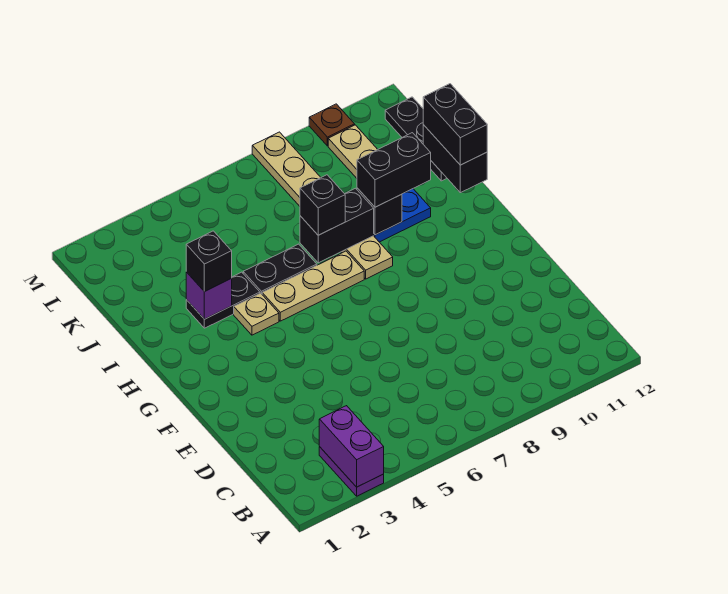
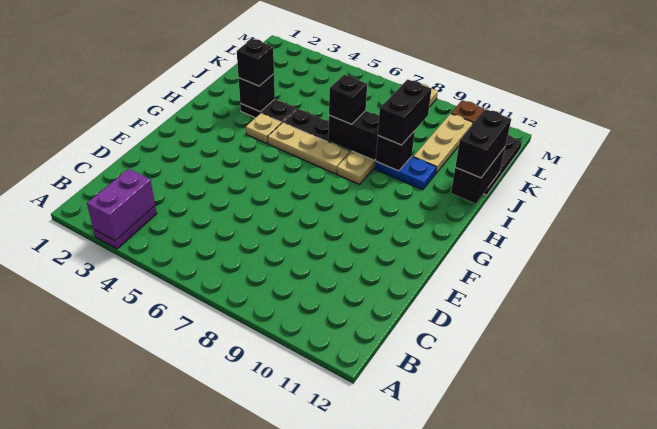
purple 1x1 brick [186,272,232,319] -> black 1x1 brick [239,74,275,112]
black 1x2 brick [357,133,431,207] -> black 1x2 brick turned to [378,79,431,145]

